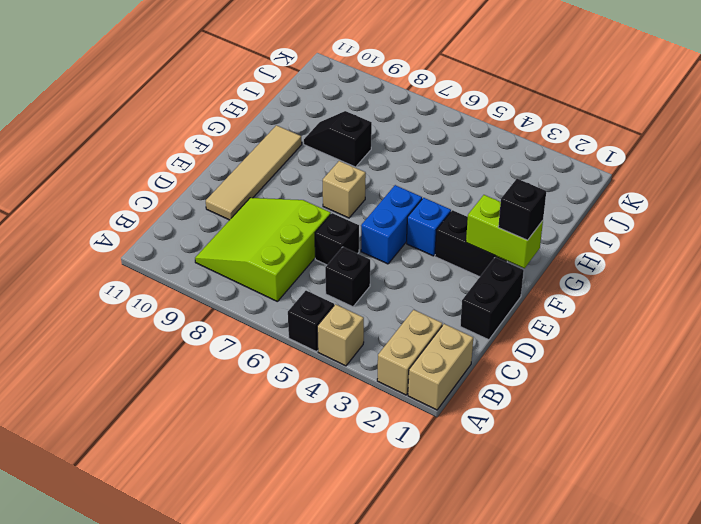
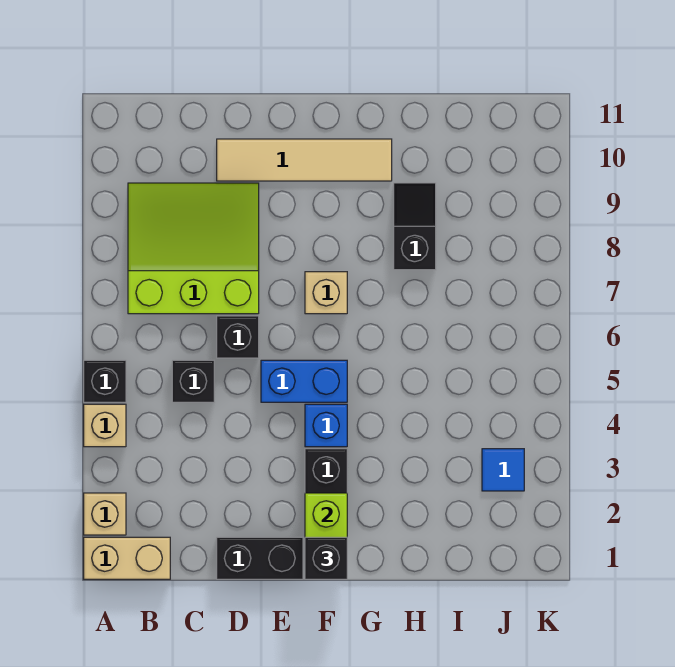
tan 1x2 brick [377,310,442,395] -> tan 1x1 brick [84,493,126,535]
none -> blue 1x1 tile [482,449,524,491]

